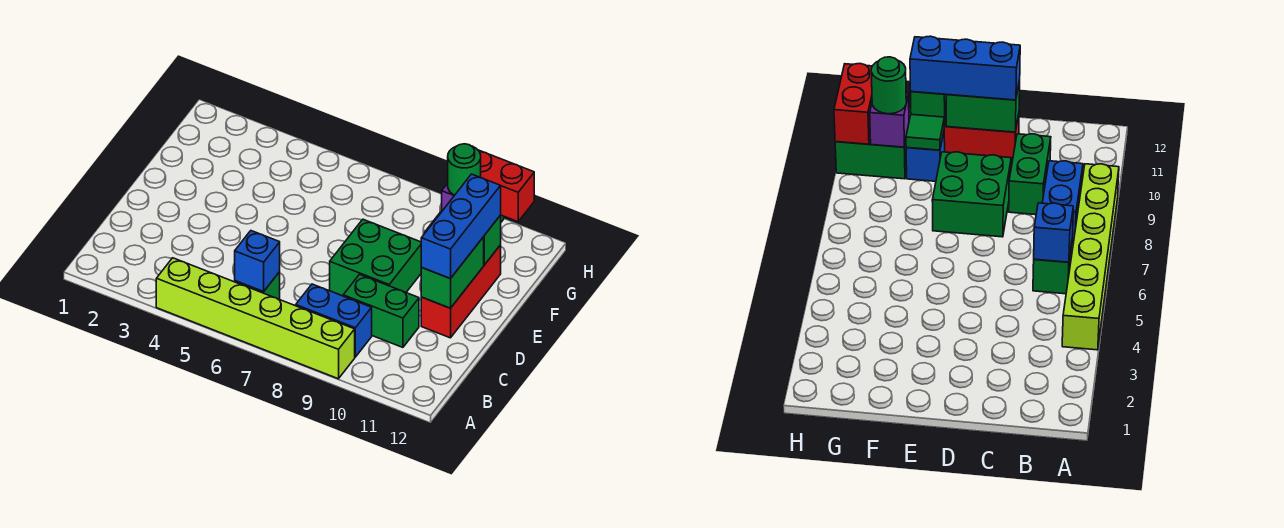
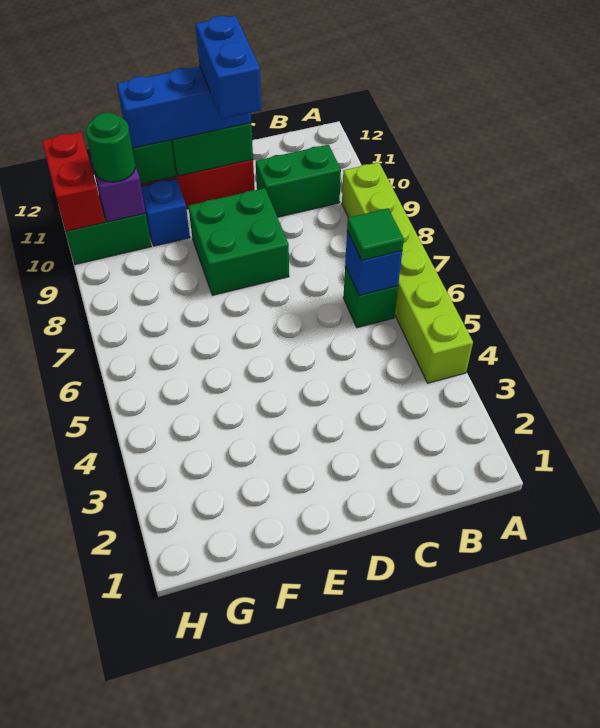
blue 1x2 brick [296,284,372,357] -> blue 1x2 brick moved to [196,16,261,119]
green 1x2 brick [343,275,419,347] -> green 1x2 brick turned to [256,145,341,217]
green 1x1 tile [906,114,944,150] -> green 1x1 tile moved to [347,208,404,260]

